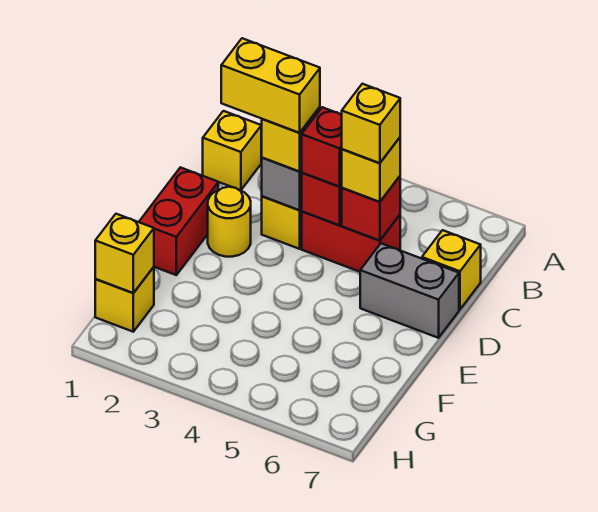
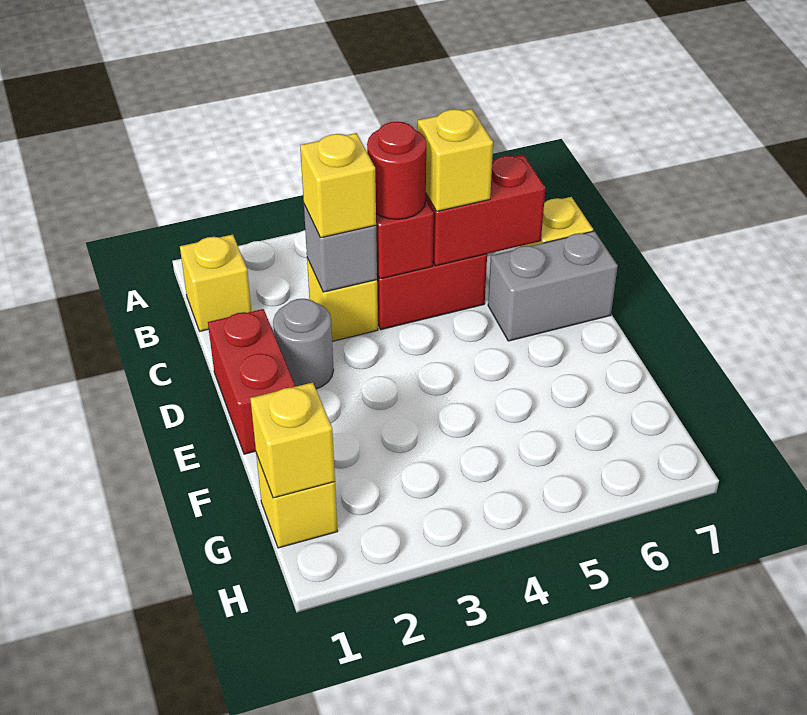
yellow 1x2 brick [221,38,320,133] -> none
red 1x1 brick [301,107,342,187] -> red 1x1 round brick [367,122,426,219]
red 1x1 brick [342,176,400,241] -> red 1x2 brick [426,155,545,266]
yellow 1x1 brick [342,84,400,163] -> none
yellow 1x1 round brick [208,187,251,257] -> grey 1x1 round brick [273,299,334,389]

